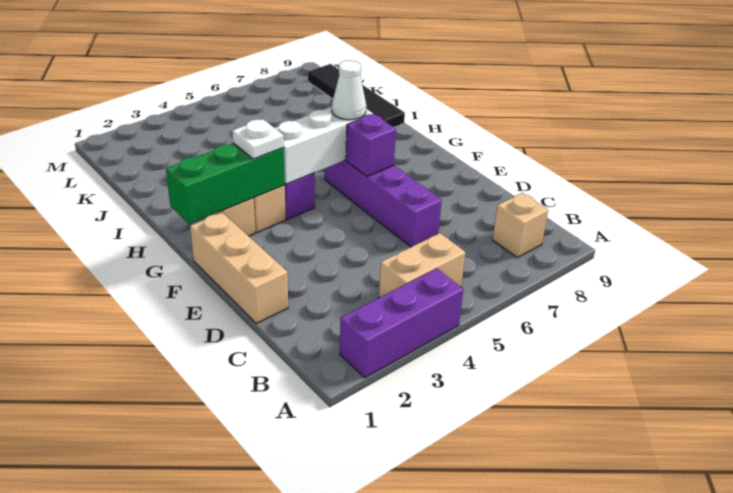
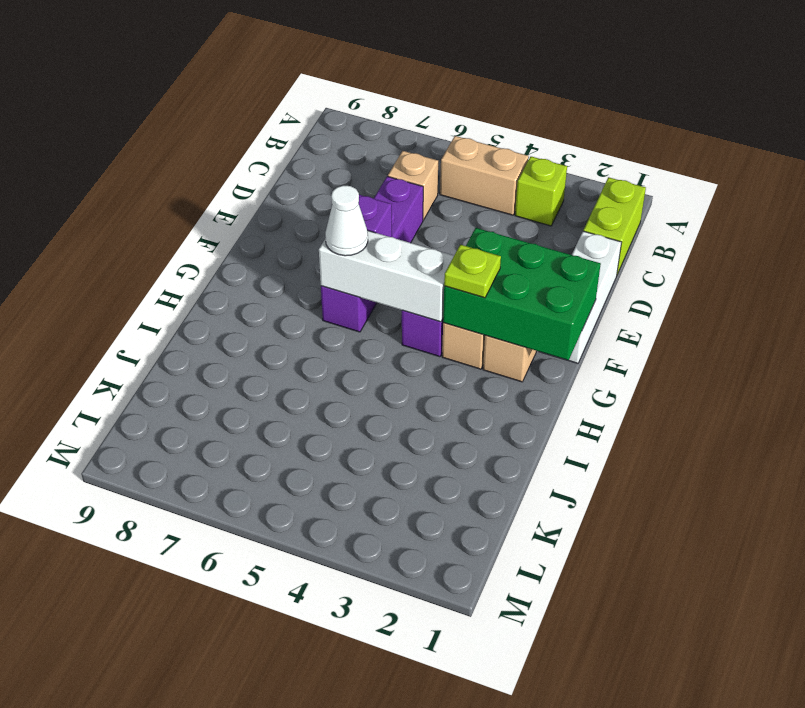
purple 1x3 brick [340,268,463,378] -> none
none -> lime 1x2 brick [583,177,646,274]
none -> lime 1x1 brick [515,157,567,226]
tan 1x1 brick [492,193,548,258] -> tan 1x1 brick moved to [388,151,438,220]
tan 1x3 brick [190,213,288,323] -> white 1x3 brick [542,231,622,363]
green 1x3 brick [166,143,285,224] -> green 2x3 brick [443,228,601,360]
white 1x1 plate [232,119,284,159] -> lime 1x1 plate [444,245,501,298]
black 1x4 tile [308,64,405,127] -> none

